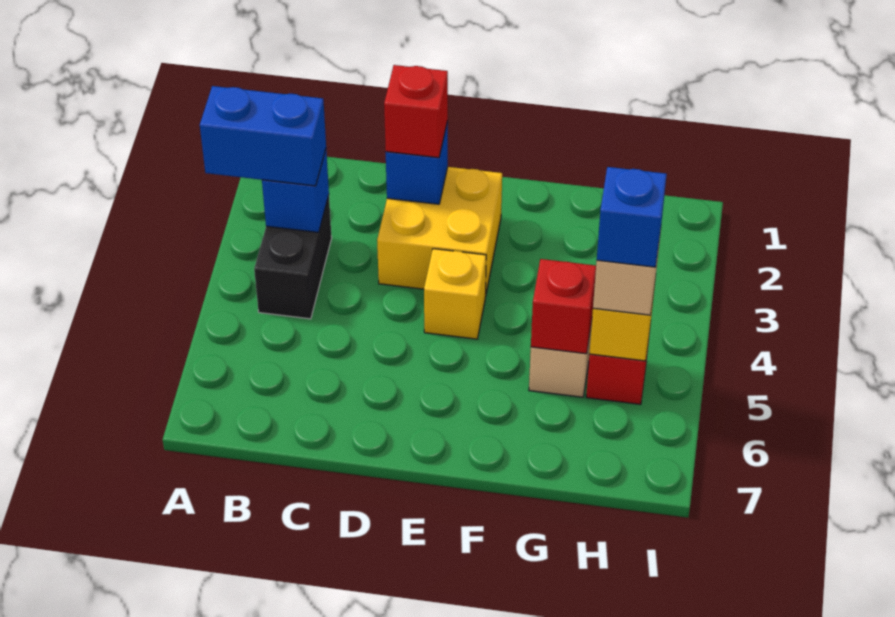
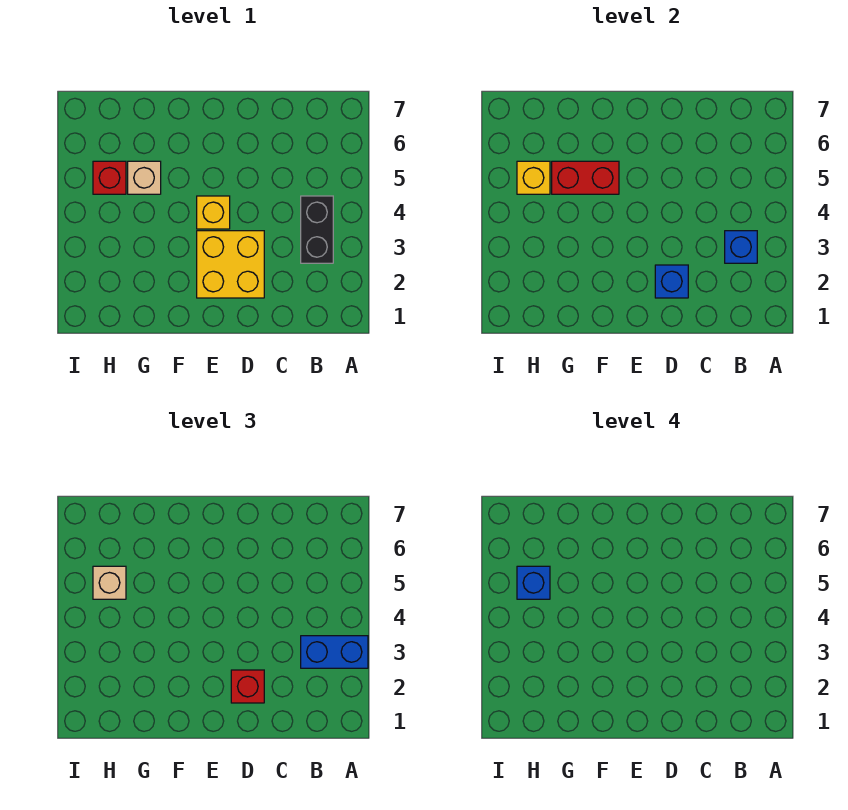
red 1x1 brick [531,259,596,354] -> red 1x2 brick [552,161,619,194]

